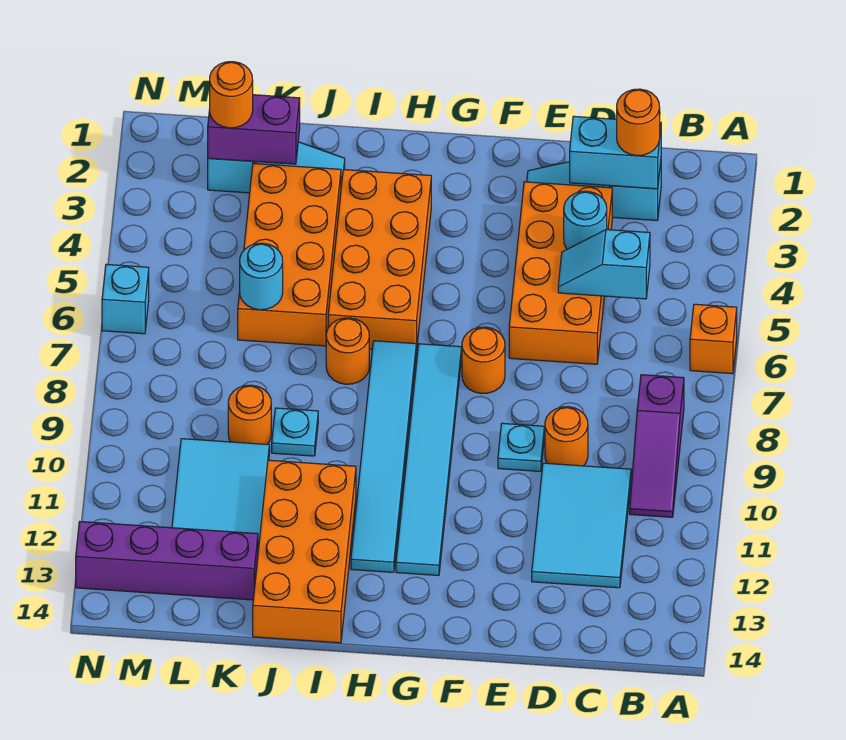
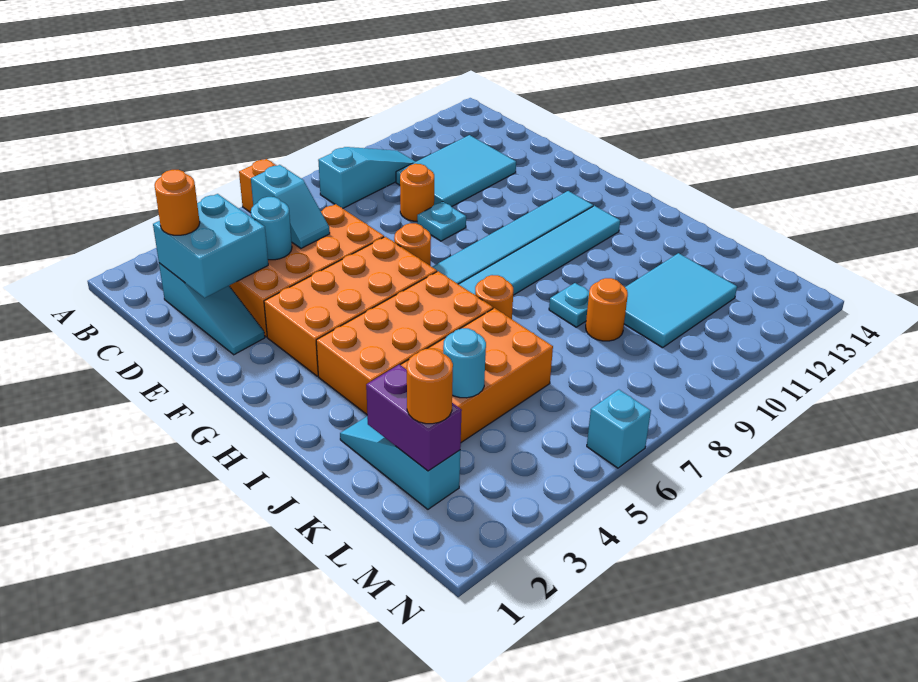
purple 1x3 slope [630,375,684,517] -> cyan 1x3 slope [318,147,415,208]
cyan 1x2 brick [570,116,661,189] -> cyan 2x2 brick [153,194,268,298]
orange 2x4 brick [253,460,356,643] -> orange 2x4 brick moved to [264,237,437,376]
cyan 1x1 round brick [240,243,283,310] -> cyan 1x1 round brick moved to [443,328,486,398]
purple 1x4 brick [76,522,258,600] -> none

